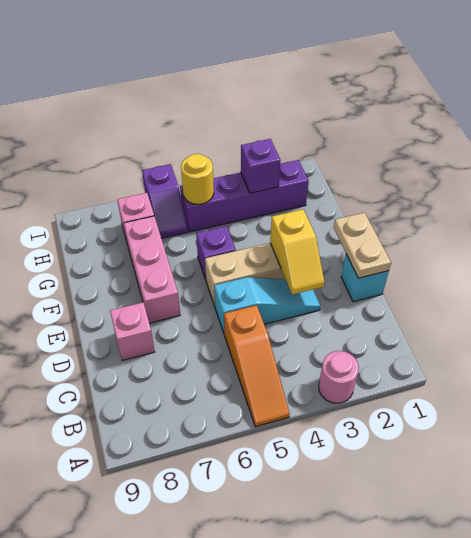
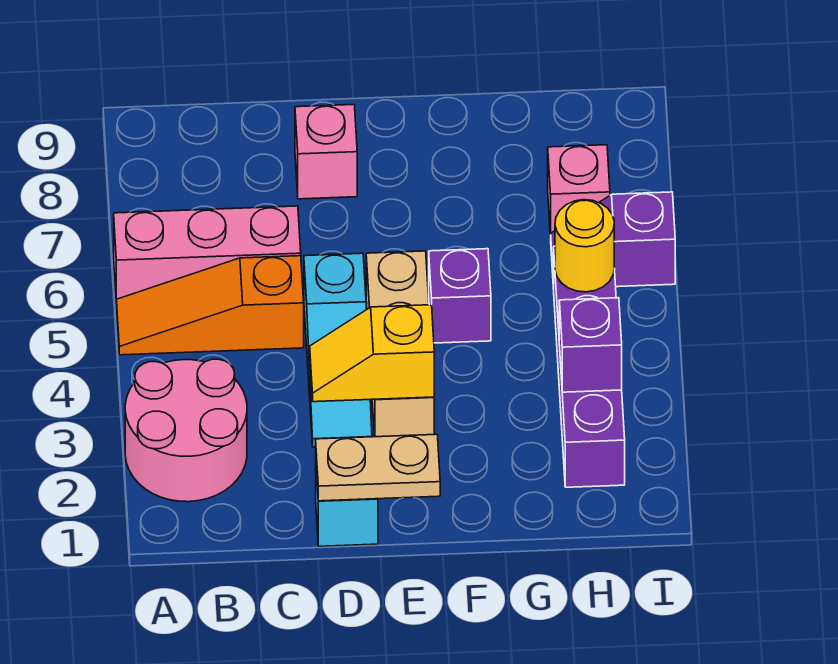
pink 1x1 round brick [319,351,359,403] -> pink 2x2 round brick [125,359,247,502]
pink 1x3 brick [124,216,180,323] -> pink 1x3 brick moved to [114,206,301,305]

